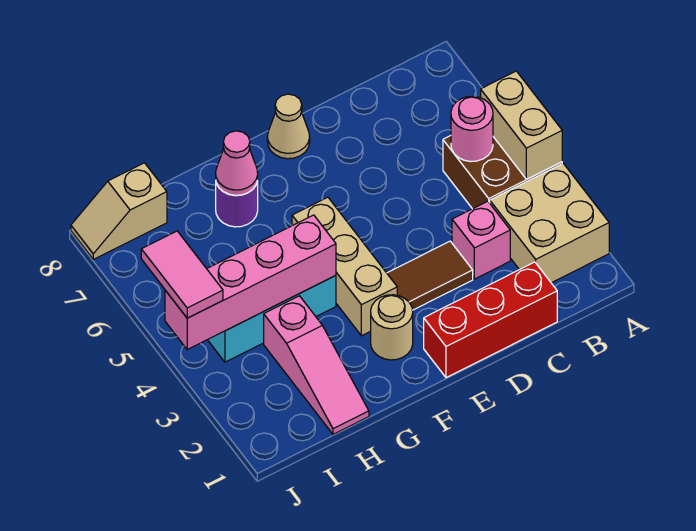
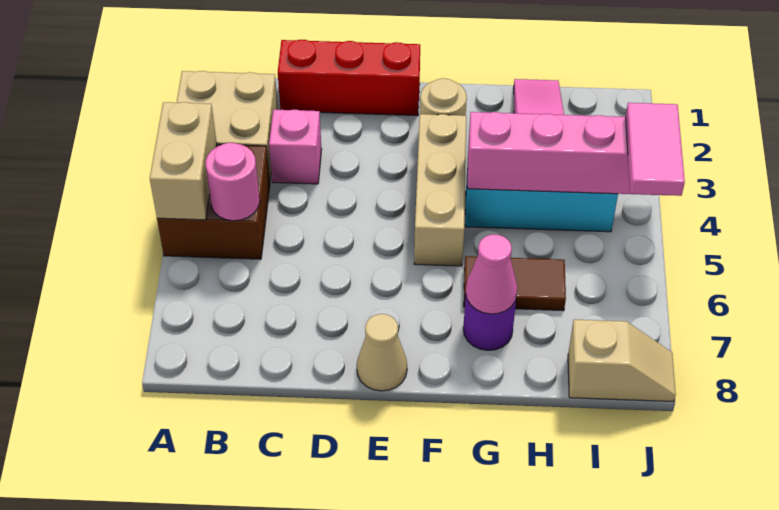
brown 1x2 tile [387,241,473,310] -> brown 1x2 tile moved to [464,256,566,311]

